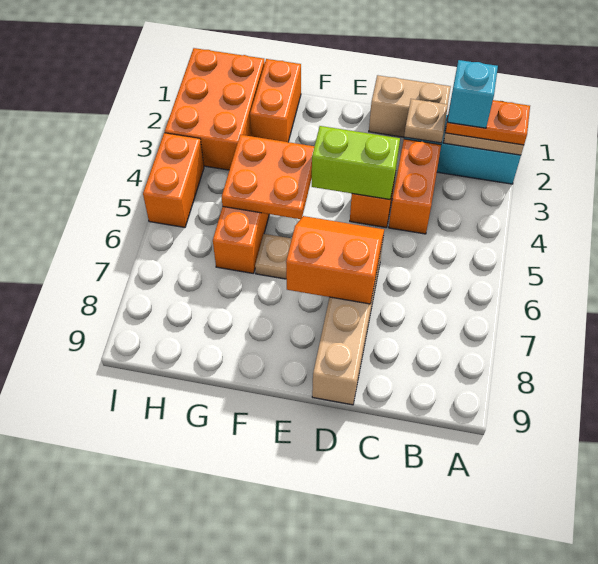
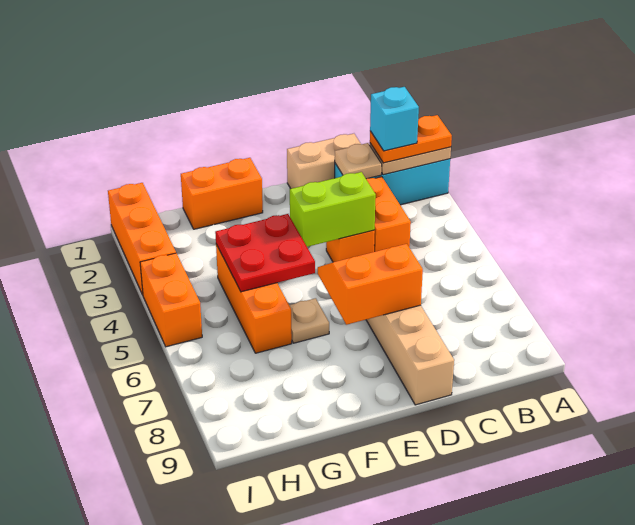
orange 2x2 plate [222,135,314,219] -> red 2x2 plate [215,214,315,292]
orange 1x2 brick [250,59,301,142] -> orange 1x2 brick turned to [181,158,263,229]
orange 2x3 brick [165,48,265,170] -> orange 1x3 brick [108,183,176,295]

